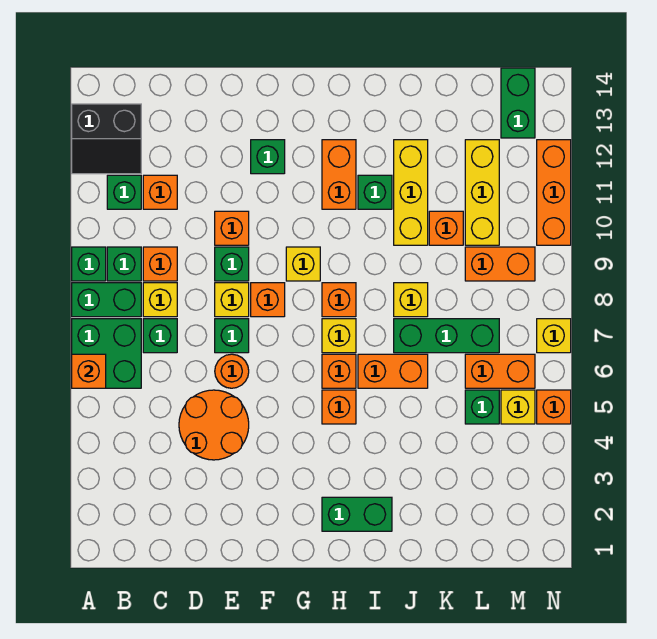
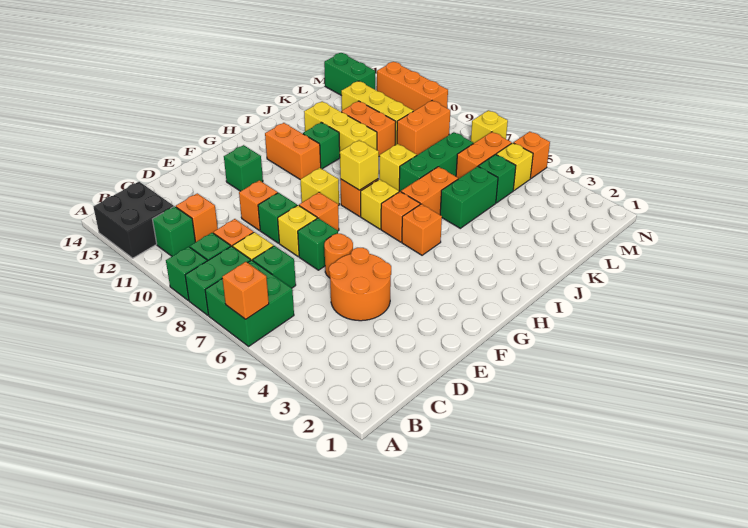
black 2x2 slope [72,104,141,174] -> black 2x2 brick [94,182,174,258]
green 1x2 brick [322,497,392,531] -> green 1x2 brick moved to [440,166,498,228]
none -> yellow 1x1 brick [340,140,379,190]
orange 1x1 brick [429,211,463,245] -> orange 1x2 brick [341,101,396,156]

